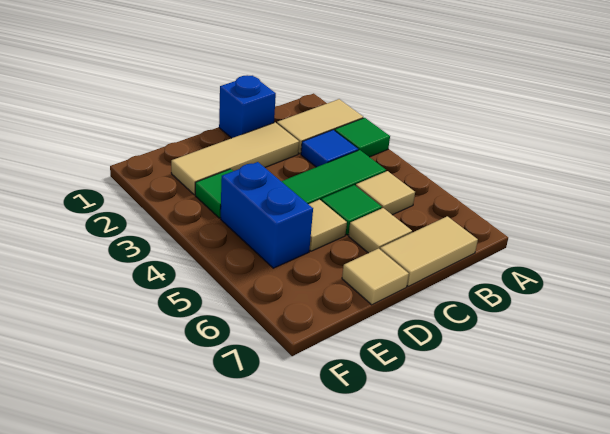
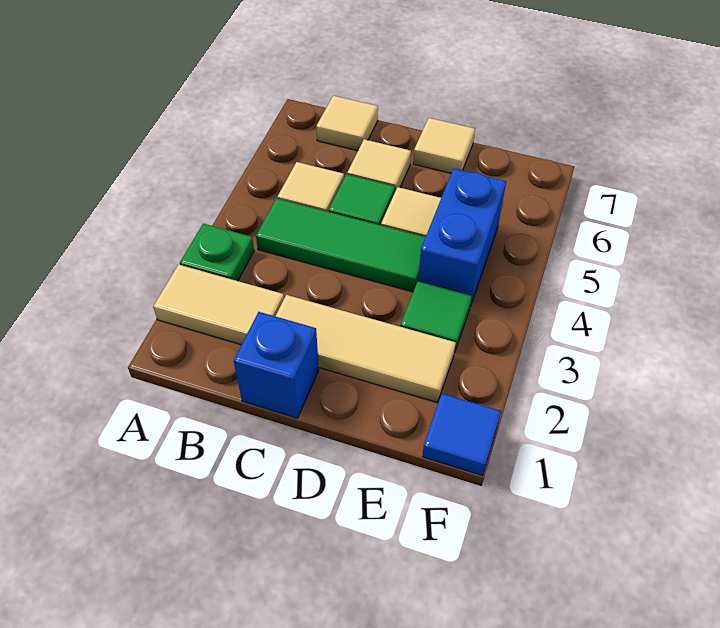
green 1x1 tile [335,118,390,157] -> green 1x1 plate [180,224,254,281]
blue 1x1 tile [301,130,358,167] -> blue 1x1 tile moved to [422,394,501,476]
tan 1x2 tile [380,216,478,286] -> tan 1x1 tile [316,96,378,151]

